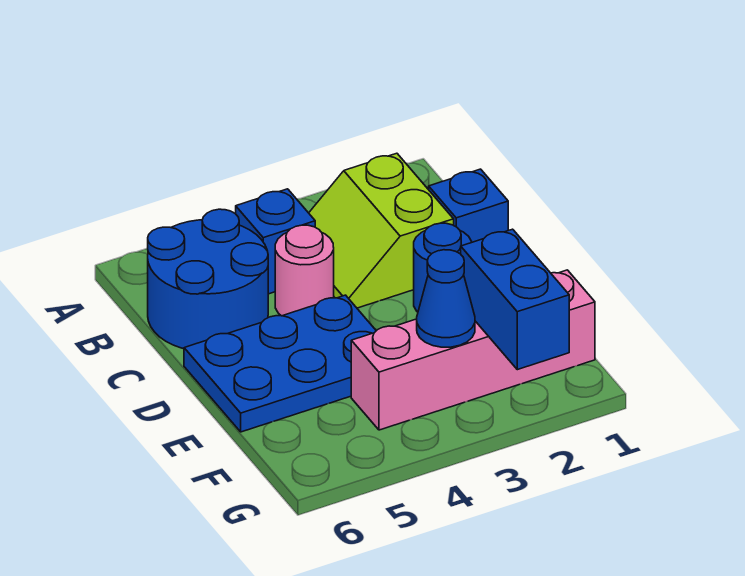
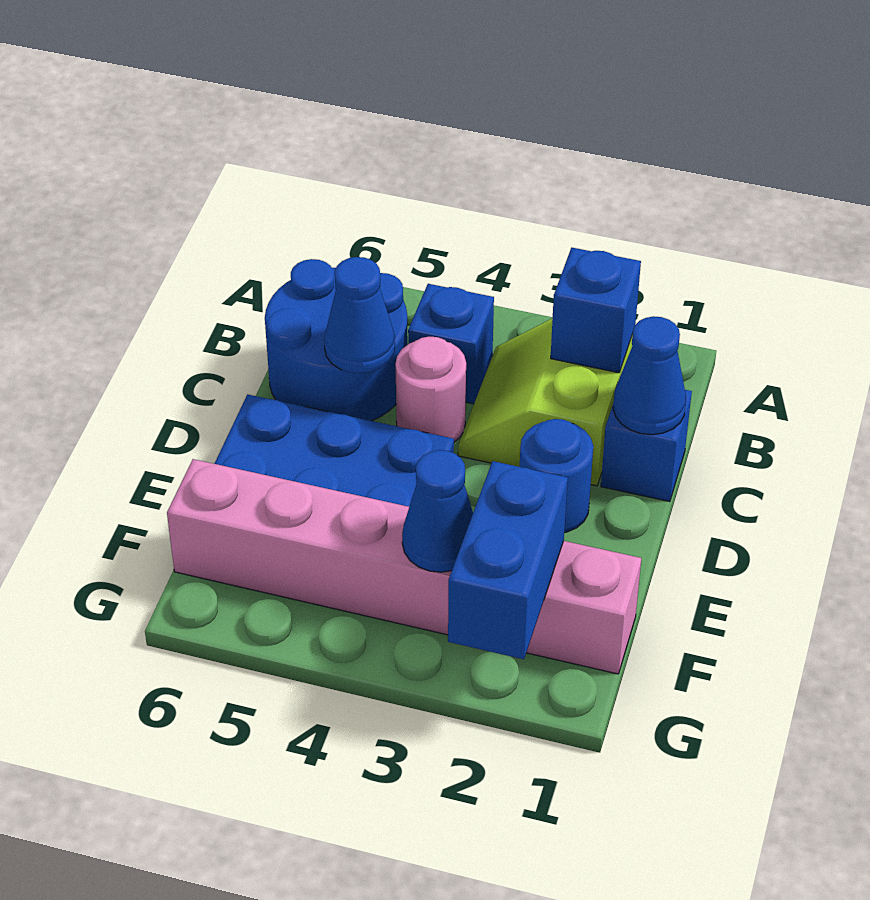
none -> blue 1x1 brick [551,248,641,373]
none -> blue 1x1 cone [613,316,686,435]
none -> blue 1x1 cone [324,257,395,373]
pink 1x4 brick [351,270,595,430] -> pink 1x6 brick [167,459,641,674]

